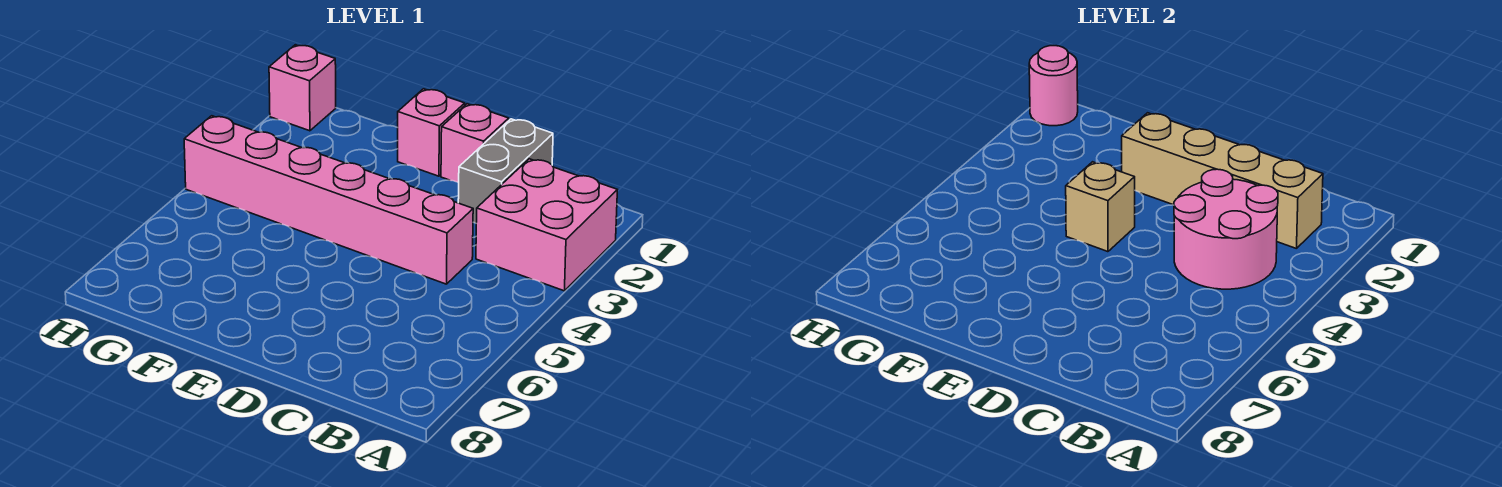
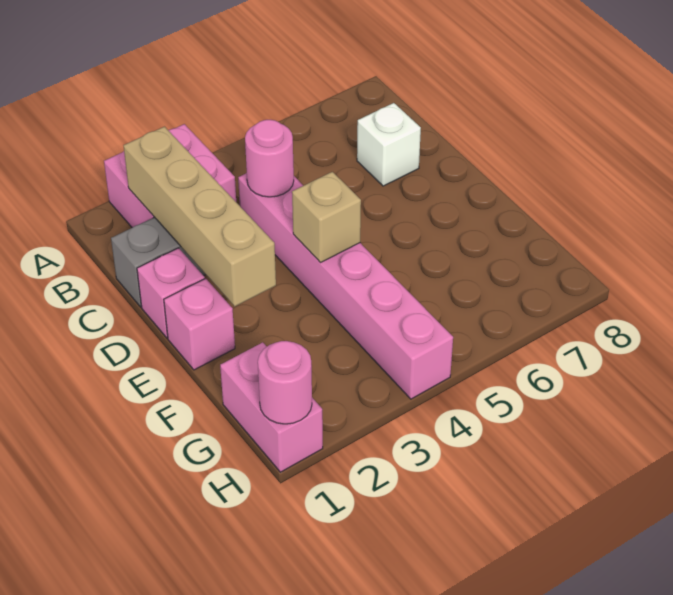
pink 2x2 round brick [1174,169,1278,289] -> pink 1x1 round brick [245,120,294,197]
none -> white 1x1 brick [357,103,421,186]
pink 1x1 brick [269,45,336,131] -> pink 1x2 brick [220,342,323,472]

